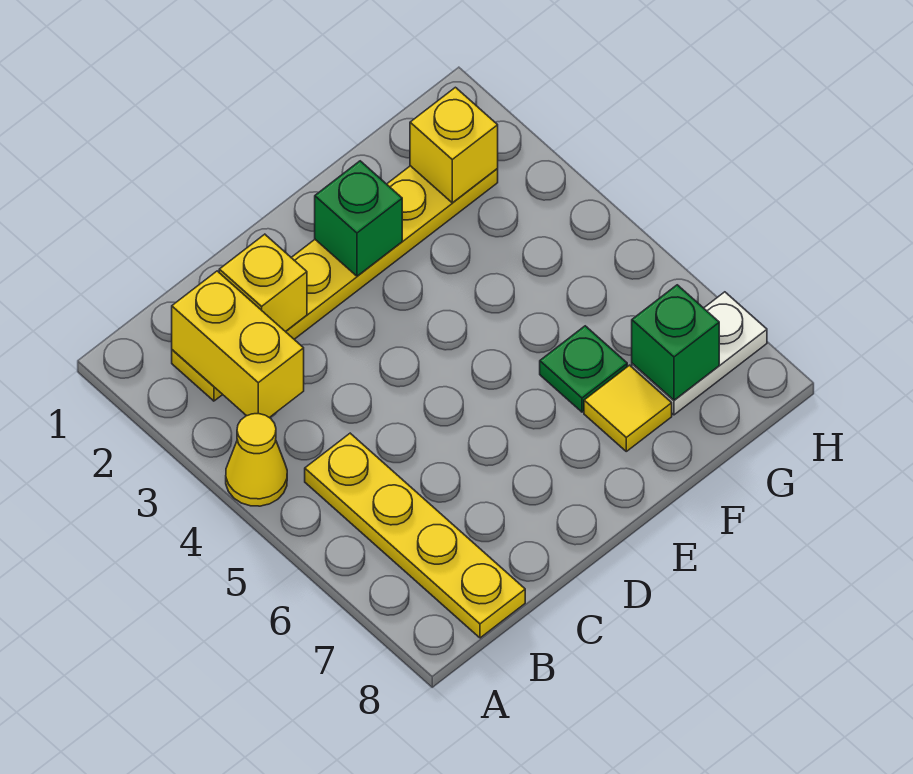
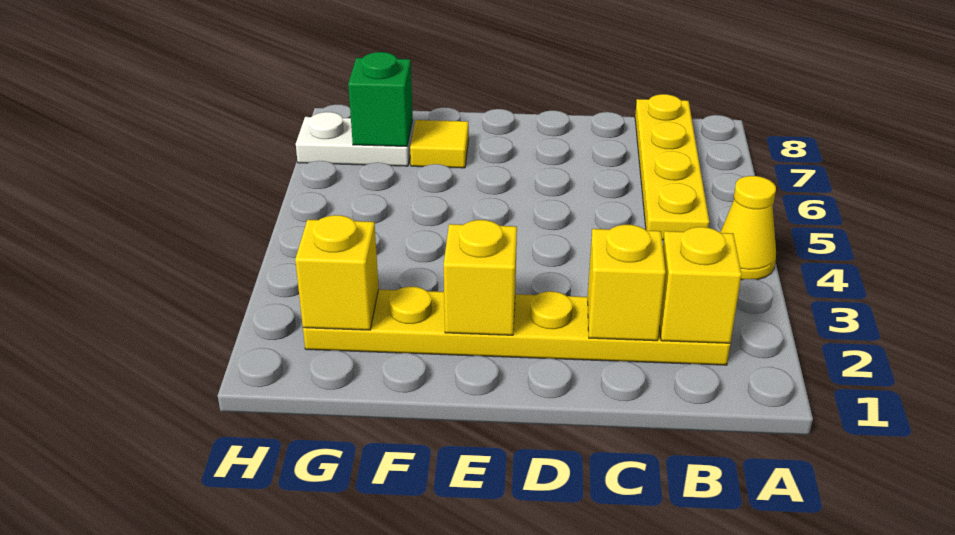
yellow 1x2 brick [172,271,304,418] -> yellow 1x1 brick [660,227,742,343]
green 1x1 brick [315,161,402,276] -> yellow 1x1 brick [444,220,517,335]
green 1x1 plate [540,326,627,412] -> none

